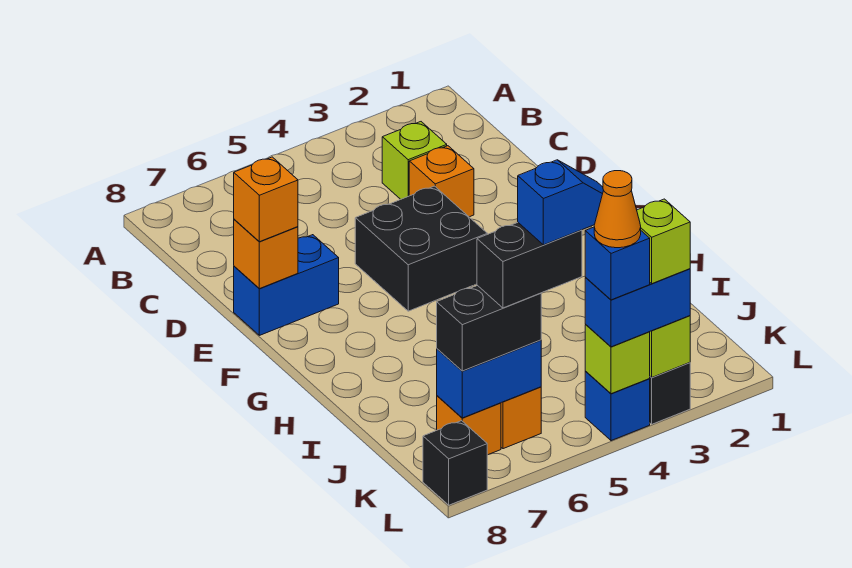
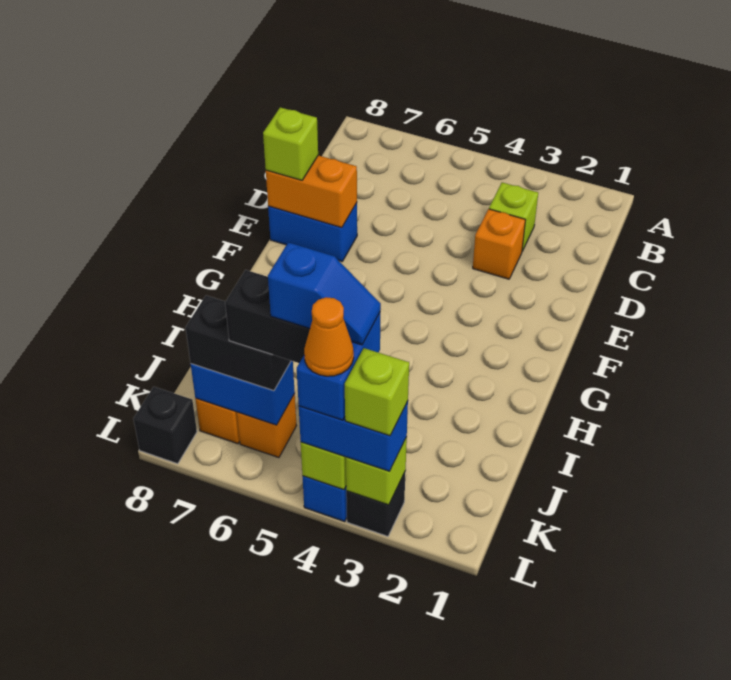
black 2x2 brick [355,186,487,311] -> none
orange 1x1 brick [234,219,298,289] -> orange 1x2 brick [266,155,357,228]
orange 1x1 brick [234,157,298,242] -> lime 1x1 brick [263,107,318,180]
blue 1x1 brick [585,227,650,300] -> blue 1x2 brick [297,313,380,420]

